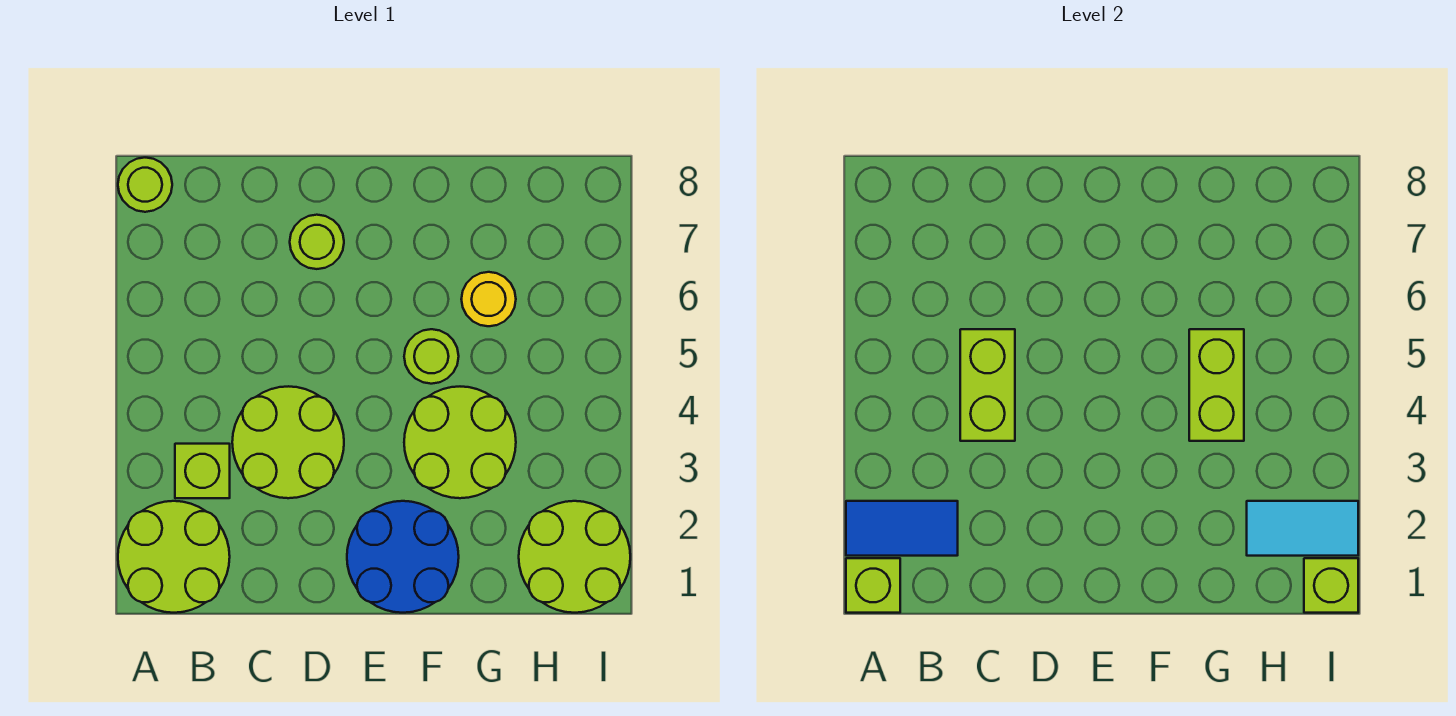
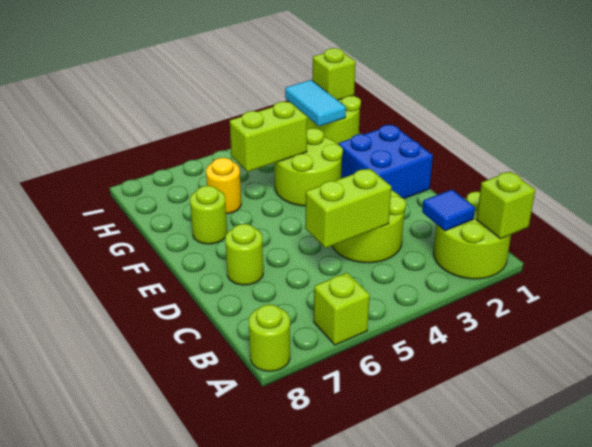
blue 1x2 tile [846,501,958,556] -> blue 1x1 tile [422,190,475,231]
lime 1x1 brick [175,444,230,498] -> lime 1x1 brick moved to [314,273,370,345]
blue 2x2 round brick [347,501,459,613] -> blue 2x2 brick [338,125,433,199]
lime 1x1 round brick [404,329,459,384] -> lime 1x1 round brick moved to [190,186,227,244]

